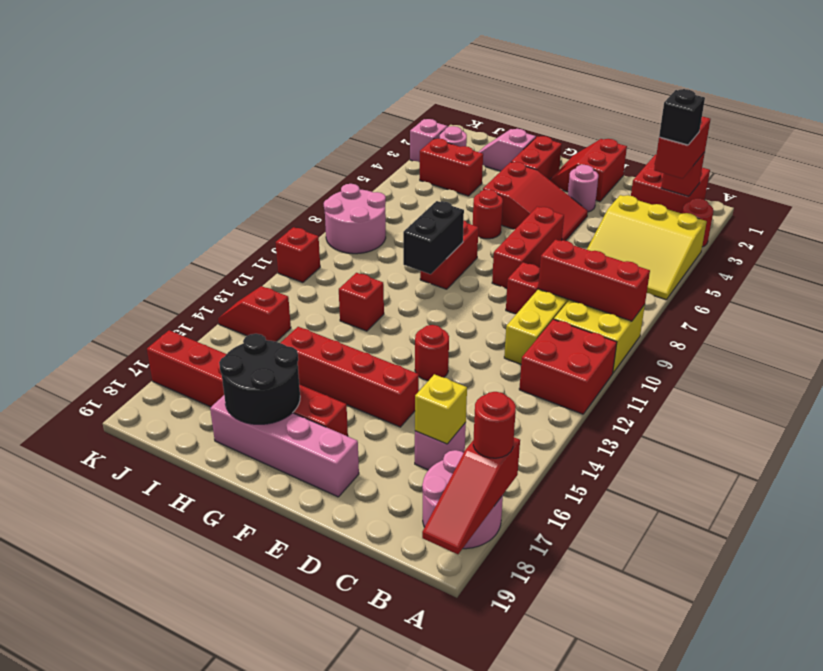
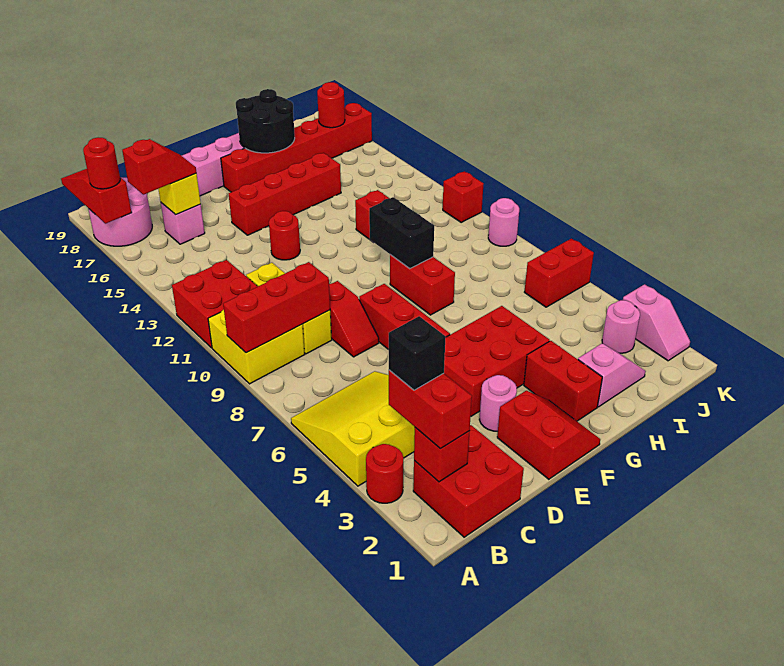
red 2x3 slope [483,162,588,241] -> red 2x3 brick [444,306,550,416]
red 1x1 round brick [473,189,503,239] -> red 1x1 round brick moved to [317,82,345,128]
red 1x2 brick [420,139,483,196] -> red 1x2 brick moved to [525,239,594,307]
pink 2x2 round brick [324,184,386,254] -> pink 1x1 round brick [488,198,519,246]
red 1x2 slope [218,286,291,342] -> red 1x2 slope moved to [122,139,197,195]

